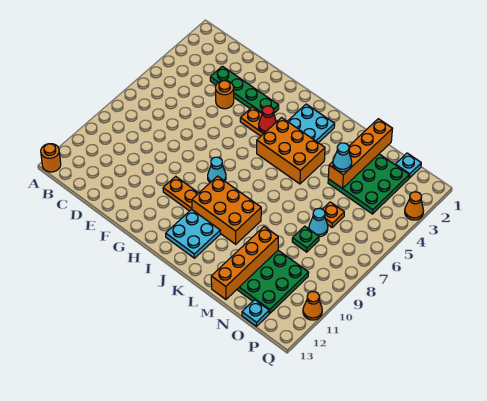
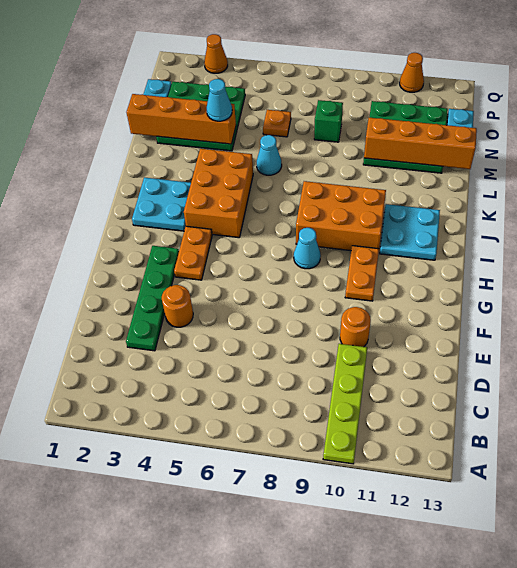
none -> lime 1x4 plate [323,344,367,464]
orange 1x1 round brick [41,144,61,172] -> orange 1x1 round brick moved to [340,307,371,347]
red 1x1 cone [259,106,276,133] -> none
orange 2x3 brick [192,176,261,244] -> orange 2x3 brick turned to [296,181,386,251]
cyan 1x1 cone [309,209,328,237] -> cyan 1x1 cone moved to [257,135,282,175]
green 1x1 plate [292,226,319,252] -> green 1x1 brick [314,100,343,142]

